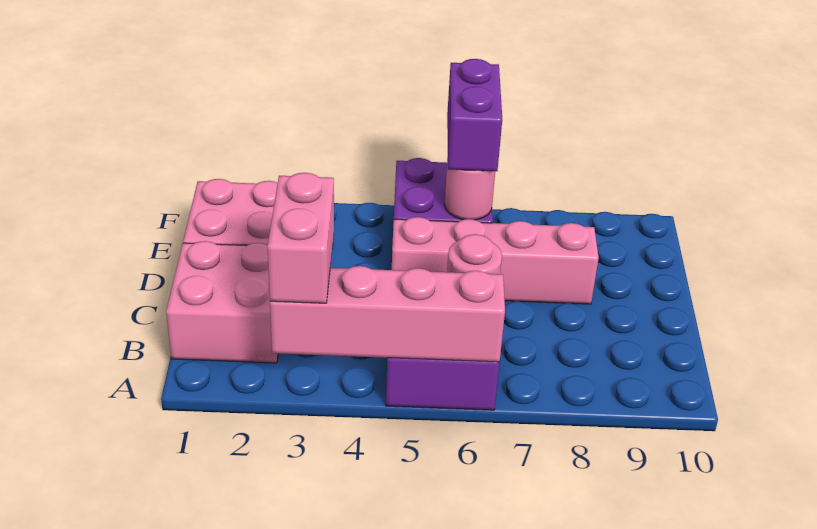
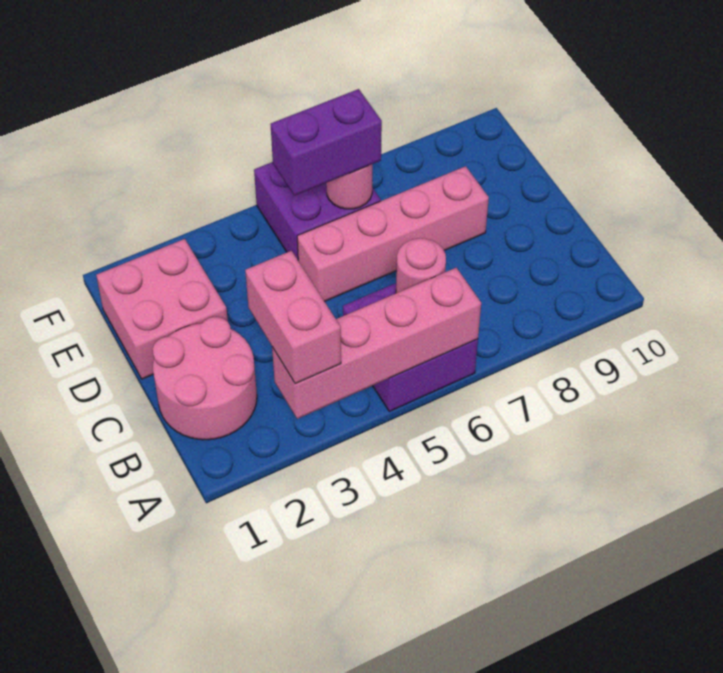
pink 2x2 brick [166,241,278,363] -> pink 2x2 round brick [153,317,257,440]
purple 1x2 brick [447,59,502,171] -> purple 1x2 brick turned to [270,89,382,196]

